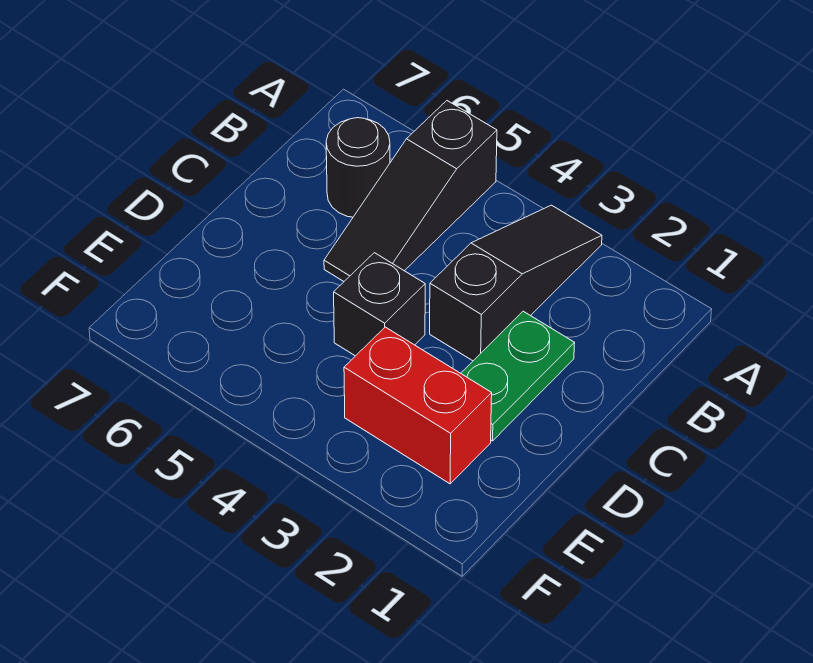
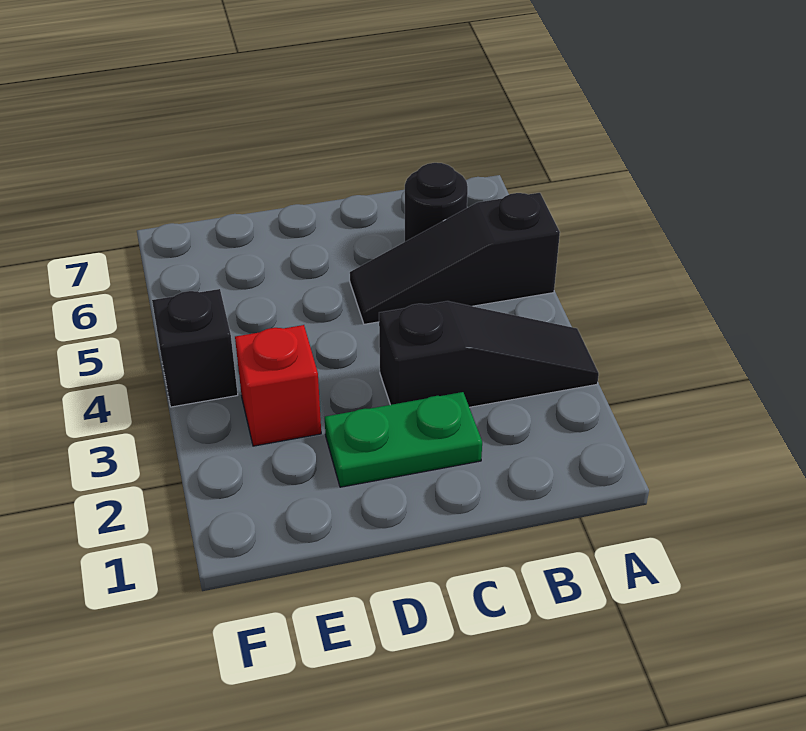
black 1x1 brick [334,253,425,356] -> black 1x1 brick moved to [152,289,238,407]
red 1x2 brick [344,327,492,484] -> red 1x1 brick [235,325,321,446]

